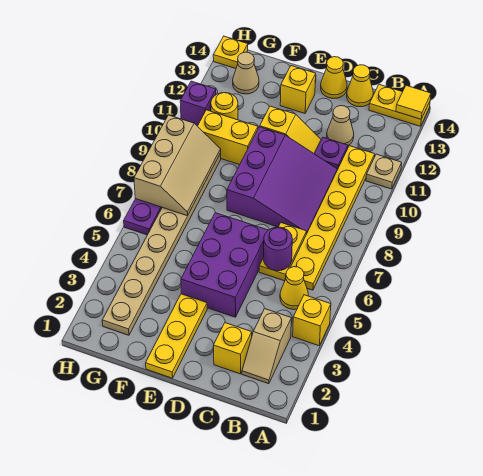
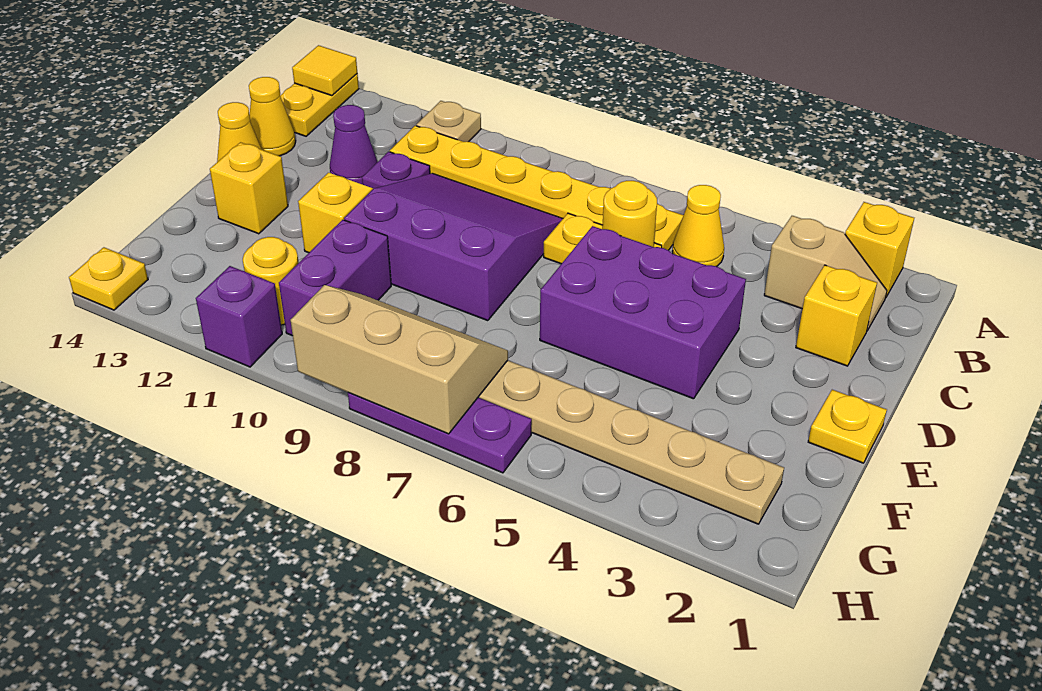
yellow 1x1 brick [293,295,331,346] -> yellow 1x1 brick moved to [845,202,914,298]
purple 1x1 round brick [264,227,292,271] -> yellow 1x1 round brick [602,181,657,247]
tan 1x1 cone [327,106,354,145] -> purple 1x1 cone [330,105,377,184]
yellow 1x3 plate [146,294,207,378] -> yellow 1x1 plate [808,390,887,463]
yellow 1x2 brick [198,110,258,165] -> purple 1x2 brick [279,220,391,336]
tan 1x1 cone [233,52,259,94] -> none

